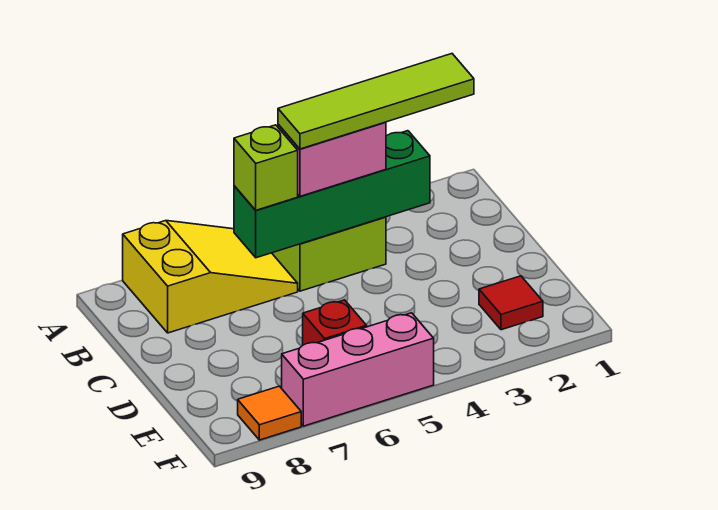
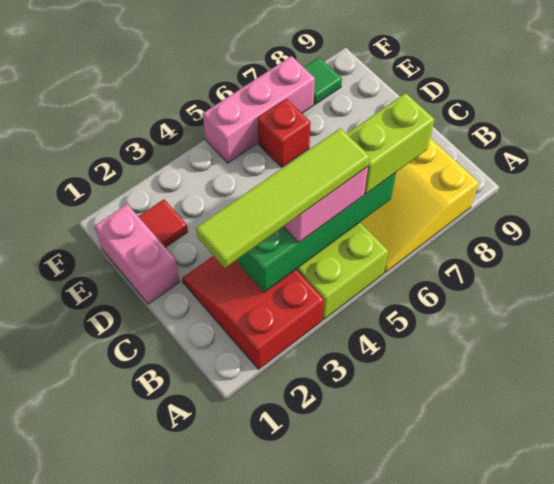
none -> red 2x3 slope [182,256,324,369]
lime 1x1 brick [234,125,298,210] -> lime 1x2 brick [347,93,434,194]
none -> pink 1x2 brick [95,204,180,304]
orange 1x1 tile [238,386,301,440] -> green 1x1 tile [304,57,342,105]

